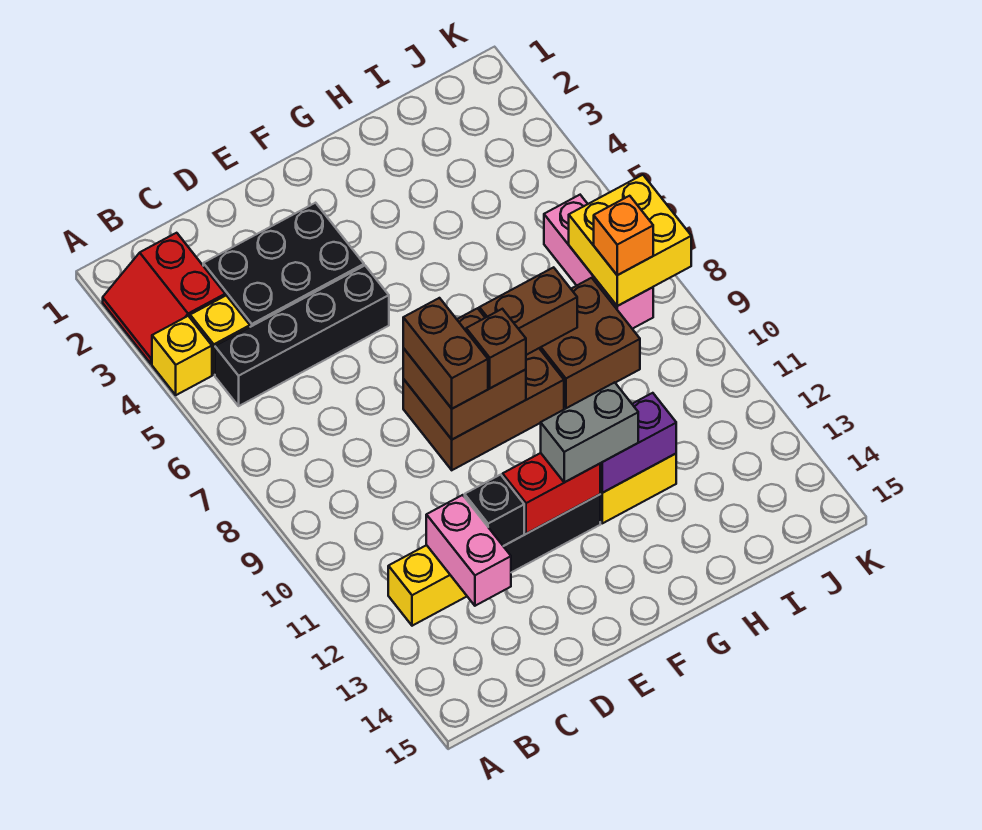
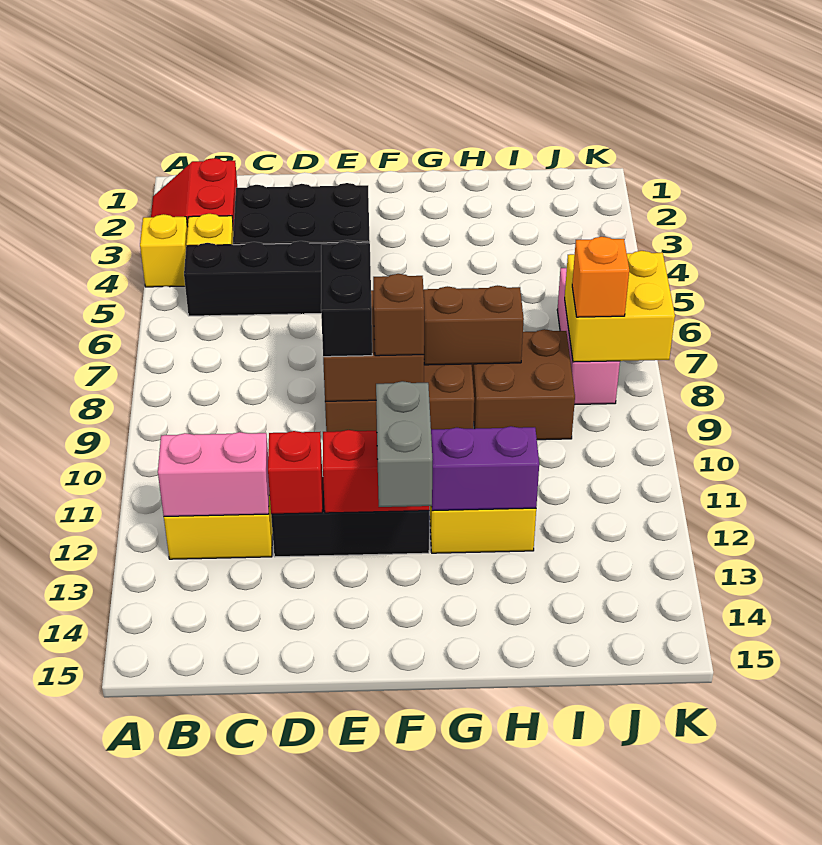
pink 1x2 brick [426,495,511,606] -> pink 1x2 brick turned to [158,432,269,516]
black 1x1 brick [465,475,524,546] -> red 1x1 brick [268,431,322,514]
brown 1x2 brick [403,298,488,409] -> black 1x2 brick [321,242,372,357]
grey 1x2 brick [541,382,638,482] -> grey 1x2 brick turned to [376,381,432,507]

